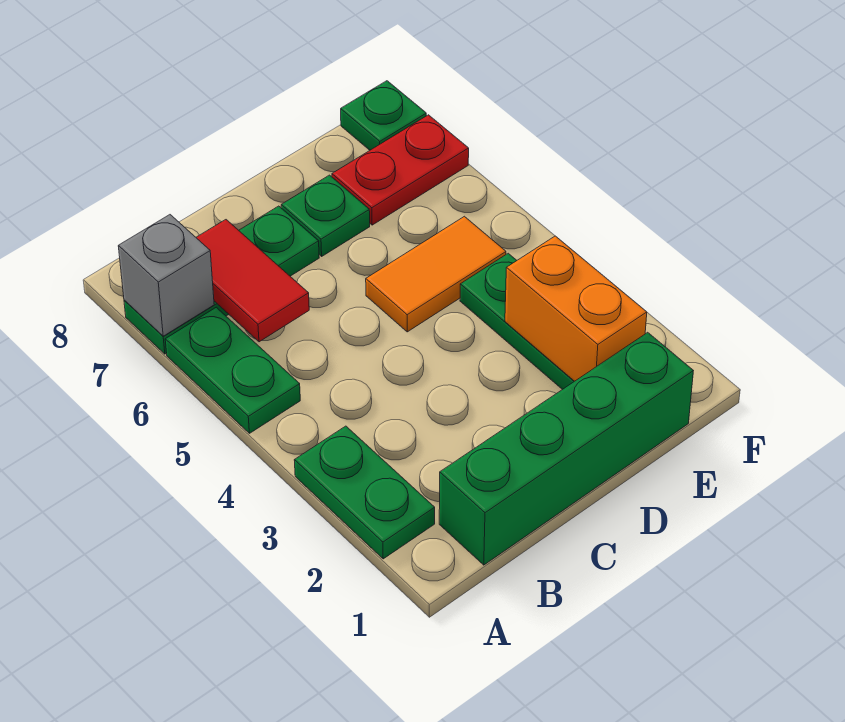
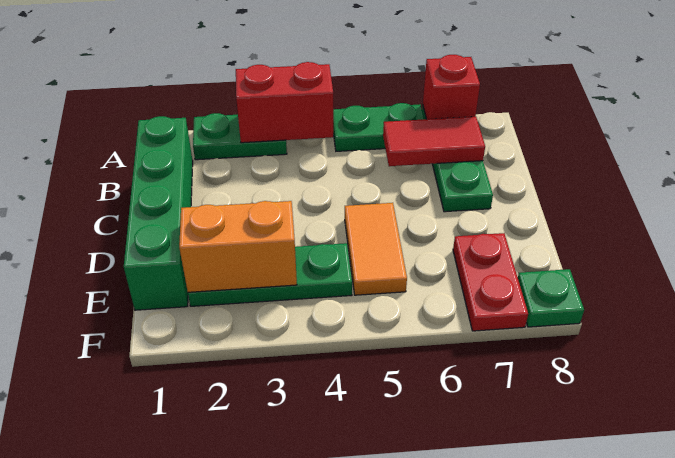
none -> red 1x2 brick [236,62,333,143]
grey 1x1 brick [118,215,214,336] -> red 1x1 brick [423,55,480,119]
green 1x1 plate [281,175,370,256] -> none

